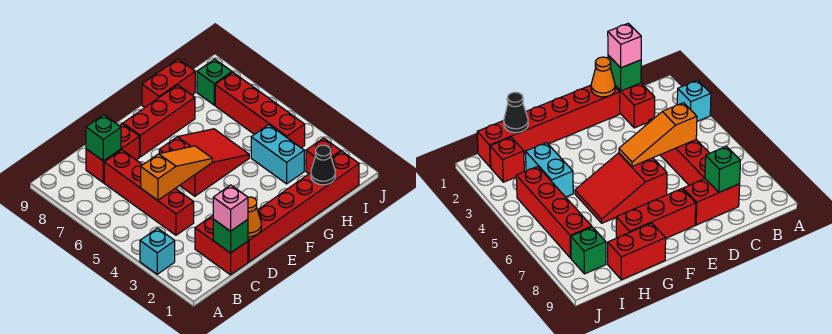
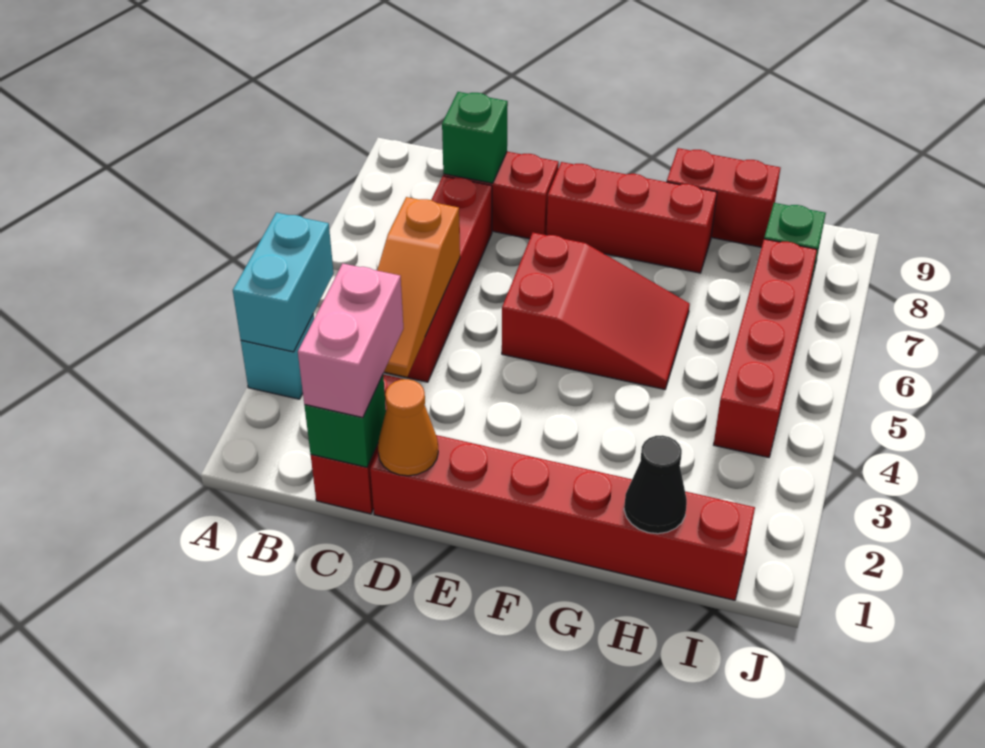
pink 1x1 brick [213,185,248,231] -> pink 1x2 brick [298,264,403,418]
orange 1x3 slope [141,146,212,200] -> orange 1x3 slope turned to [377,197,460,377]
cyan 1x2 brick [251,125,304,184] -> cyan 1x2 brick moved to [233,213,334,352]
red 1x1 brick [306,138,341,174] -> none

